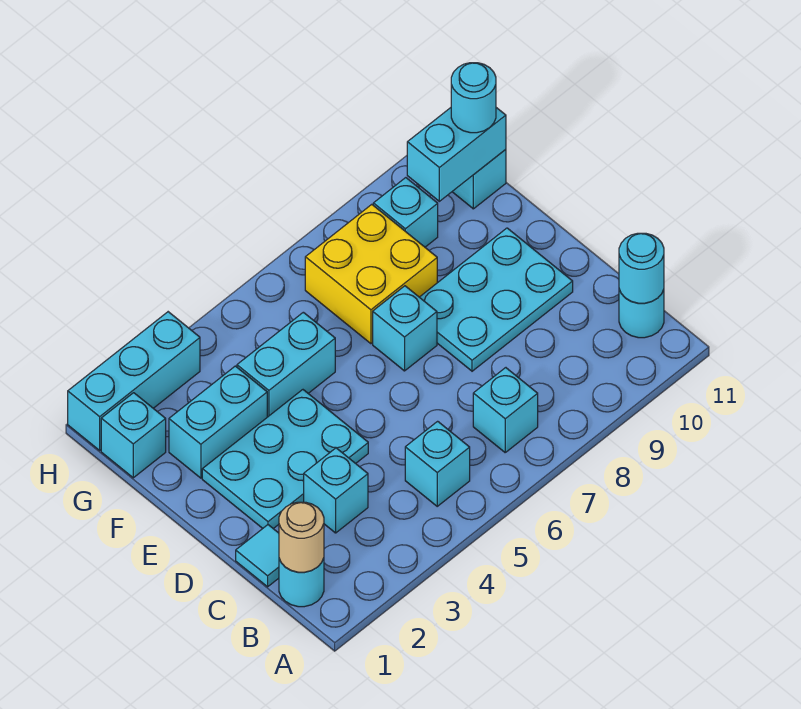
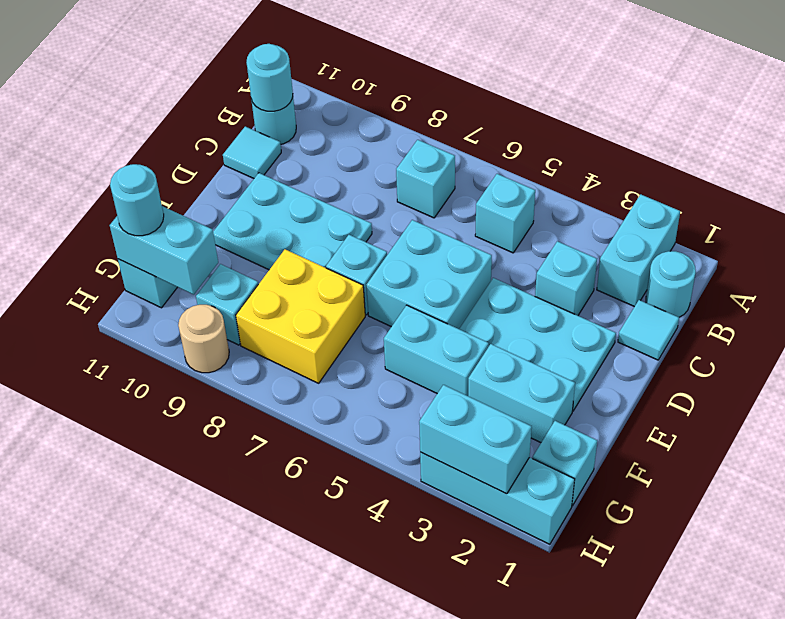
none -> cyan 1x2 brick [597,194,680,307]
tan 1x1 round brick [279,502,324,572] -> tan 1x1 round brick moved to [178,305,229,373]
none -> cyan 1x1 tile [223,127,281,178]
none -> cyan 2x2 brick [367,220,492,329]
none -> cyan 1x2 brick [419,385,532,494]

